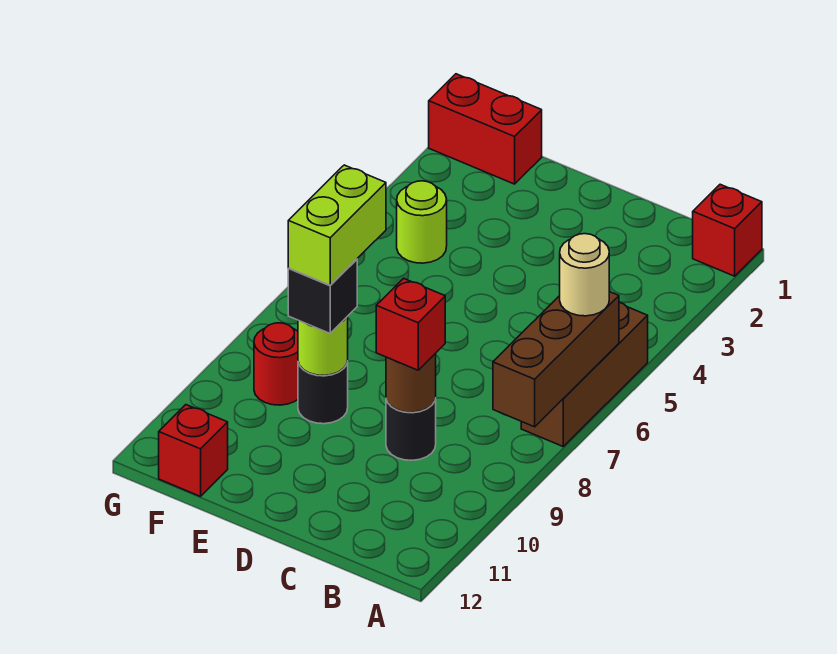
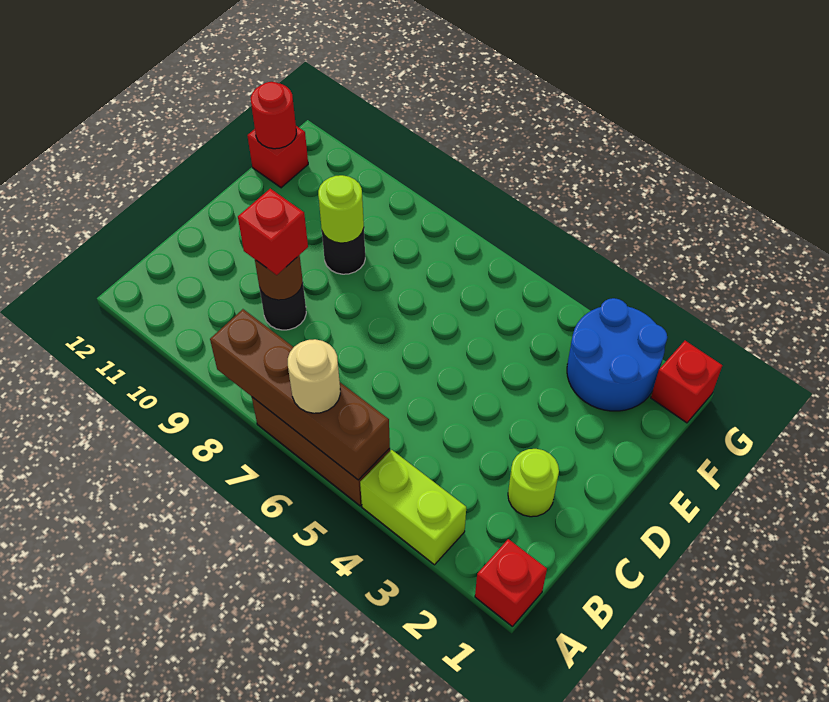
brown 1x3 brick [493,292,619,427] -> brown 1x4 brick [210,309,390,480]
lime 1x2 brick [288,165,386,285] -> lime 1x2 brick moved to [360,450,466,565]
black 1x1 brick [288,259,357,333] -> none
red 1x2 brick [429,74,542,184] -> red 1x1 brick [651,341,722,423]
none -> blue 2x2 round brick [567,298,667,411]
lime 1x1 round brick [397,181,447,263] -> lime 1x1 round brick moved to [508,449,559,517]
red 1x1 round brick [254,323,298,405] -> red 1x1 round brick moved to [251,82,296,149]

